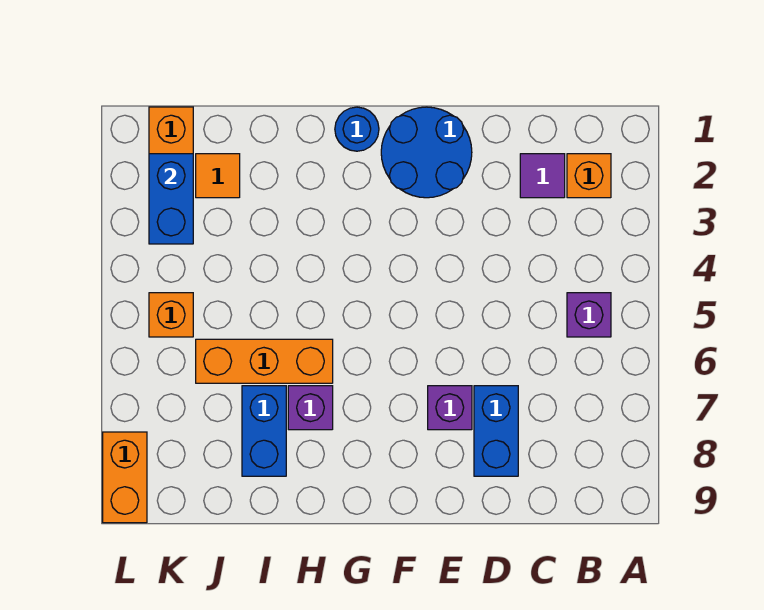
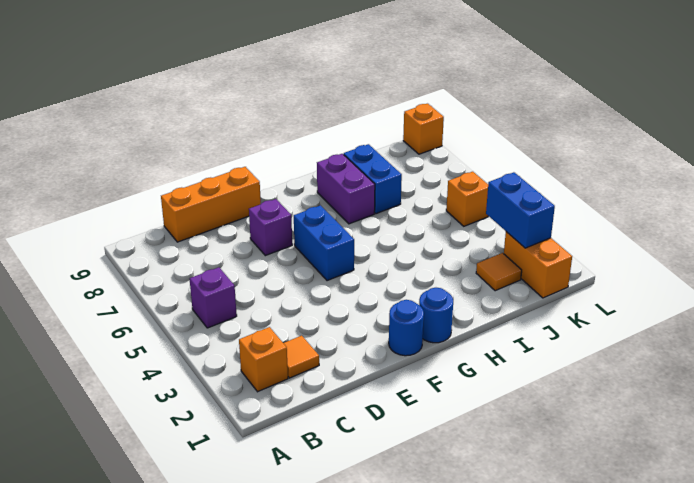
purple 1x1 tile [520,154,565,198] -> orange 1x1 tile [284,336,319,378]
blue 1x2 brick [474,386,518,476] -> blue 1x2 brick moved to [294,205,354,281]
blue 2x2 round brick [381,107,472,198] -> blue 1x1 round brick [389,300,424,356]
orange 1x3 brick [196,339,333,383] -> orange 1x3 brick moved to [161,167,261,242]
purple 1x1 brick [288,386,333,430] -> purple 1x2 brick [317,154,375,224]
orange 1x2 brick [103,432,147,523] -> orange 1x1 brick [403,104,444,154]

